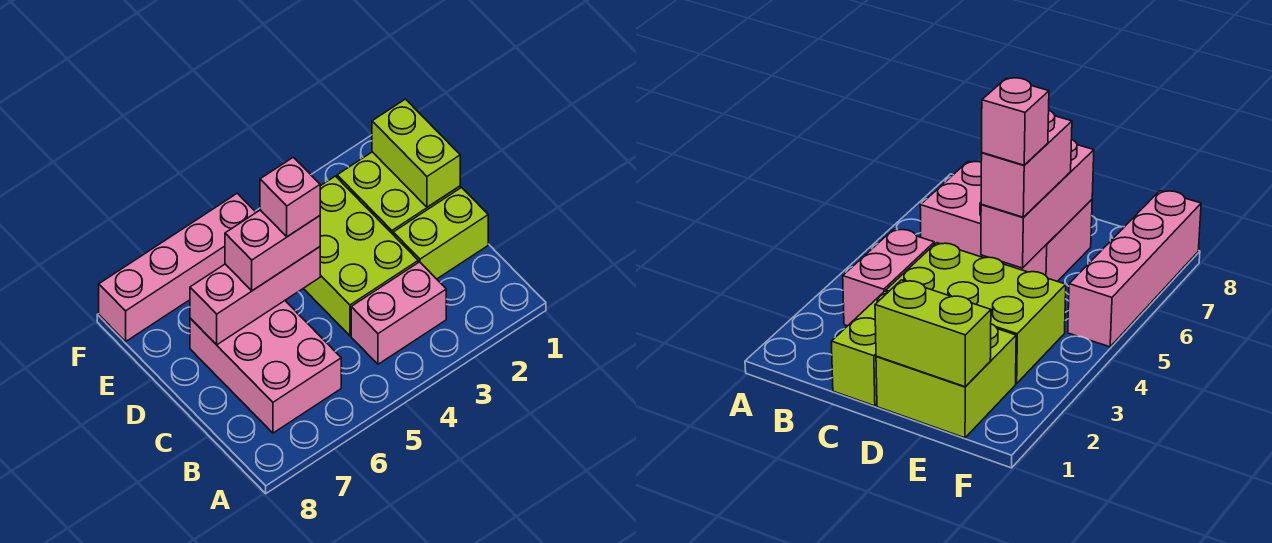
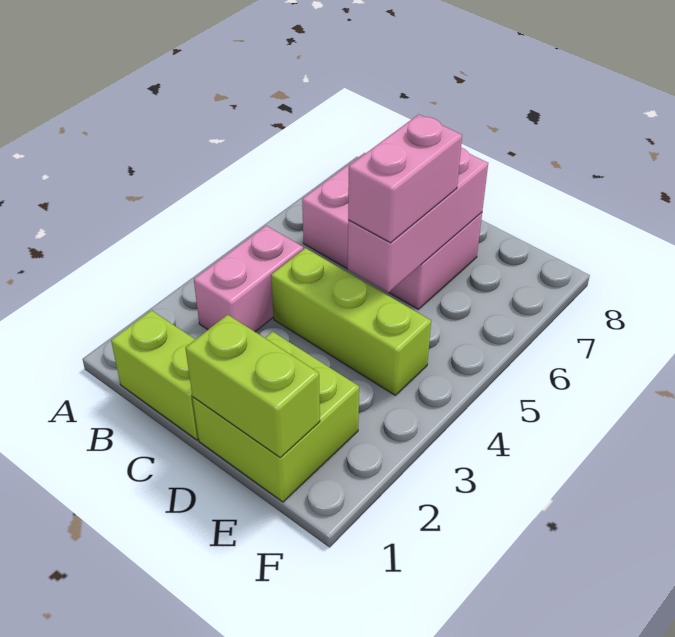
lime 1x2 brick [393,188,488,279] -> lime 1x2 brick turned to [111,310,199,440]
lime 2x3 brick [303,176,418,336] -> lime 1x3 brick [271,248,431,395]
pink 1x1 brick [260,157,320,237] -> none
pink 1x4 brick [99,193,256,341] -> none

